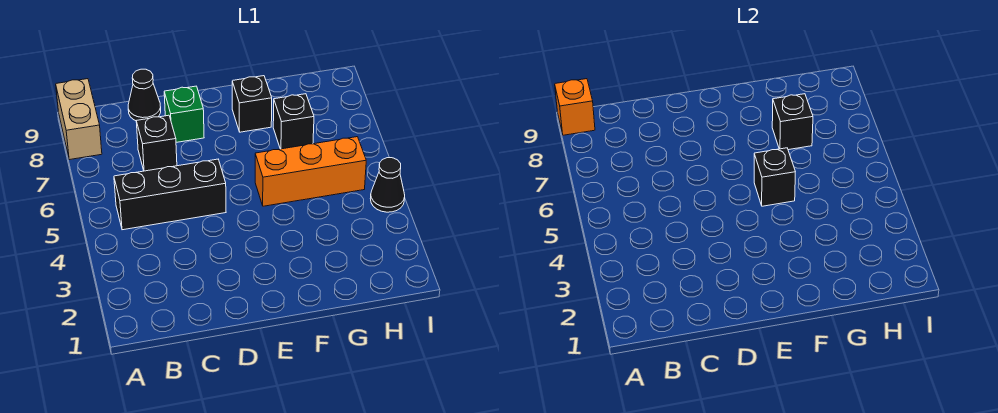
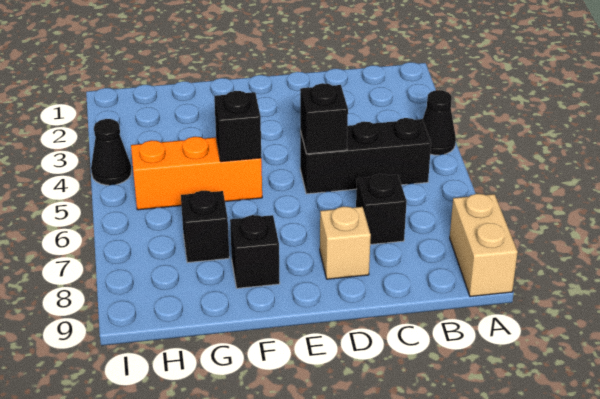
orange 1x1 brick [555,79,595,135] -> none
black 1x1 cone [128,69,161,121] -> black 1x1 cone moved to [423,90,456,155]
green 1x1 brick [164,86,204,142] -> tan 1x1 brick [320,206,371,279]
black 1x1 brick [772,94,813,150] -> black 1x1 brick moved to [300,83,348,154]

